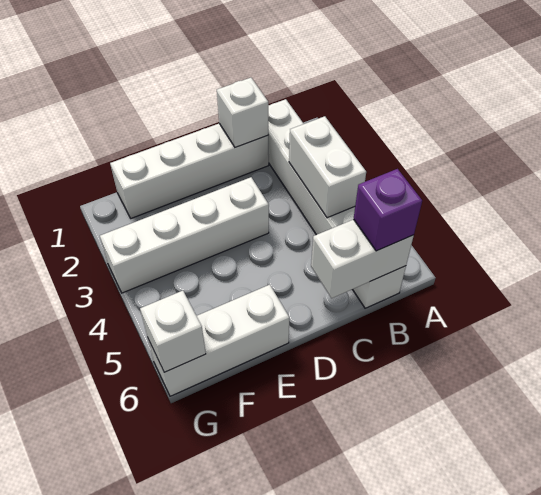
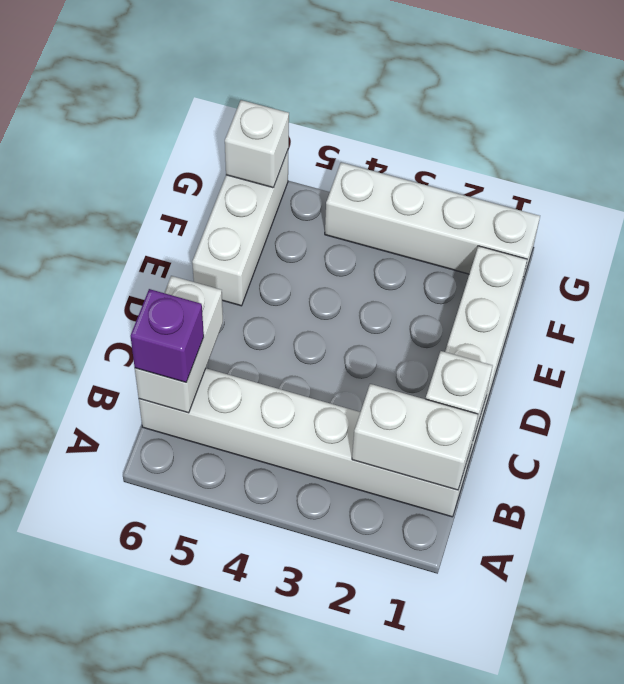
white 1x2 brick [289,116,366,218] -> white 1x2 brick moved to [352,384,478,490]
white 1x4 brick [100,177,269,293] -> white 1x4 brick turned to [325,162,540,284]

